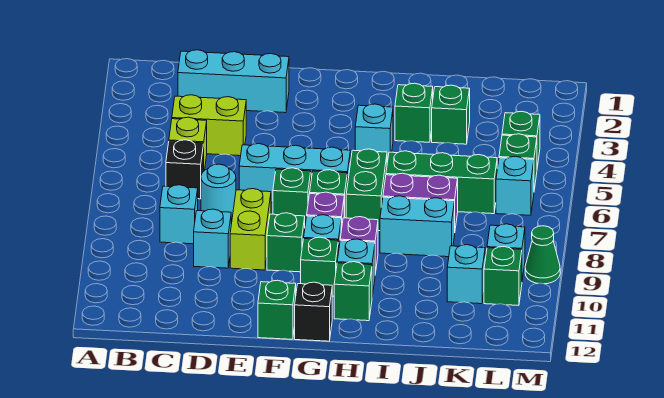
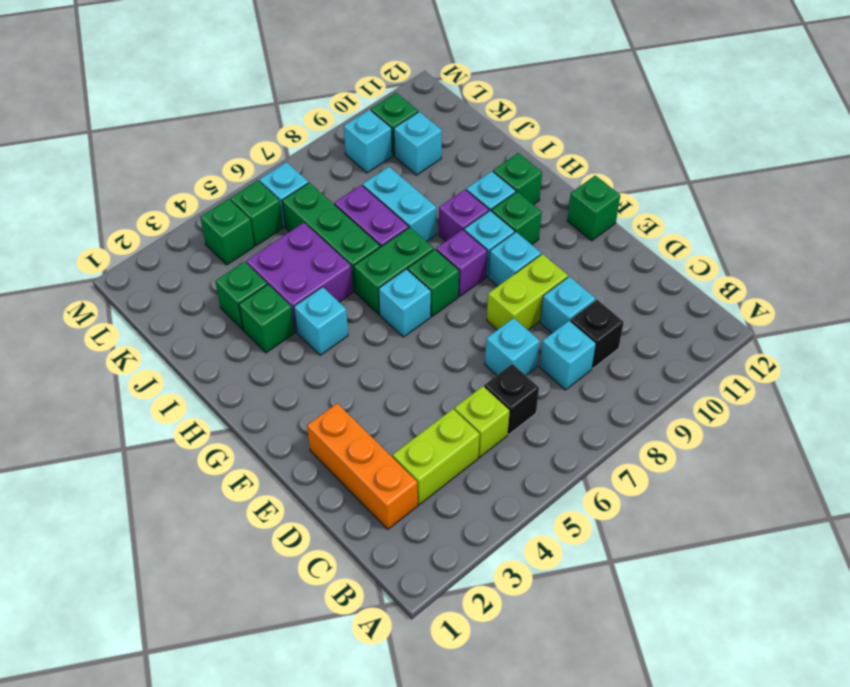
cyan 1x3 brick [178,50,289,113] -> orange 1x3 brick [307,403,418,529]
lime 1x2 brick [172,95,246,156] -> lime 1x2 brick turned to [392,409,480,505]
cyan 1x1 round brick [201,164,236,219] -> cyan 1x1 brick [485,318,540,375]
cyan 1x3 brick [239,144,350,203] -> cyan 1x1 brick [379,269,431,337]
green 1x1 brick [273,168,311,223] -> none
green 1x1 brick [267,213,305,272] -> cyan 1x1 brick [488,232,541,286]
black 1x1 brick [295,282,332,341] -> black 1x1 brick moved to [571,300,624,368]
none -> purple 2x2 brick [246,223,353,332]
green 1x1 cone [525,226,560,284] -> none

